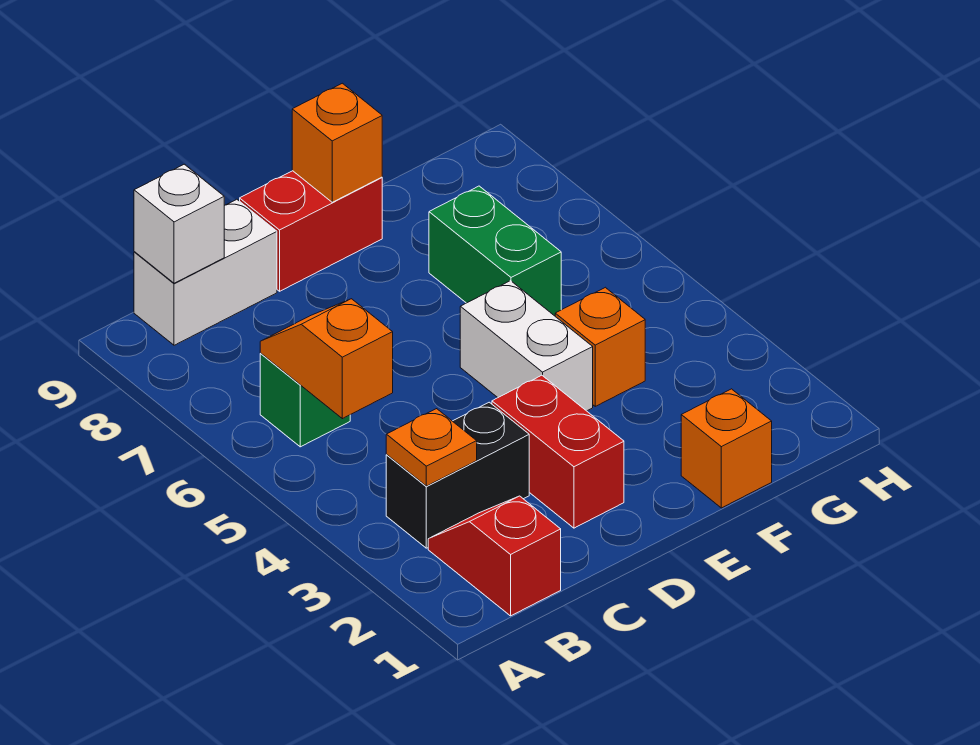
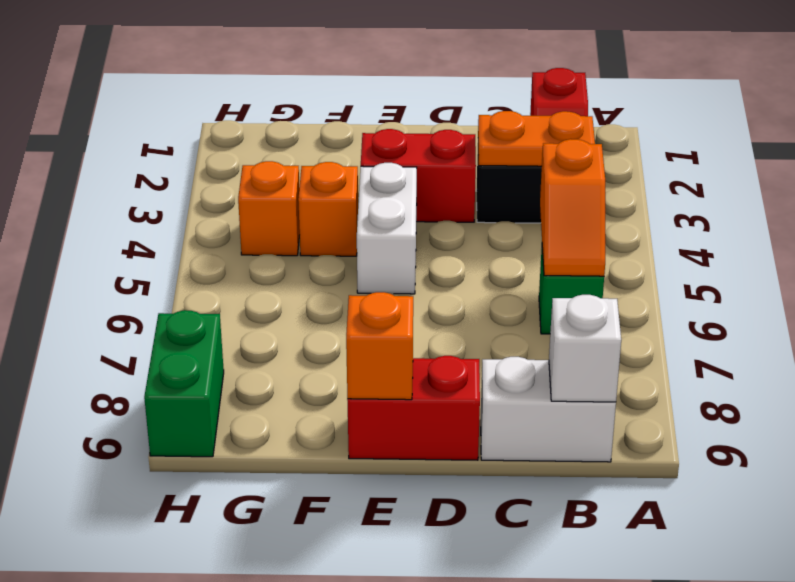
orange 1x1 plate [386,409,477,486] -> orange 1x2 plate [478,111,595,166]
red 1x2 brick [492,375,624,528] -> red 1x2 brick turned to [361,129,476,222]
orange 1x1 brick [681,389,772,508] -> orange 1x1 brick moved to [238,161,300,256]
green 1x2 brick [429,186,561,316] -> green 1x2 brick moved to [144,310,224,457]

